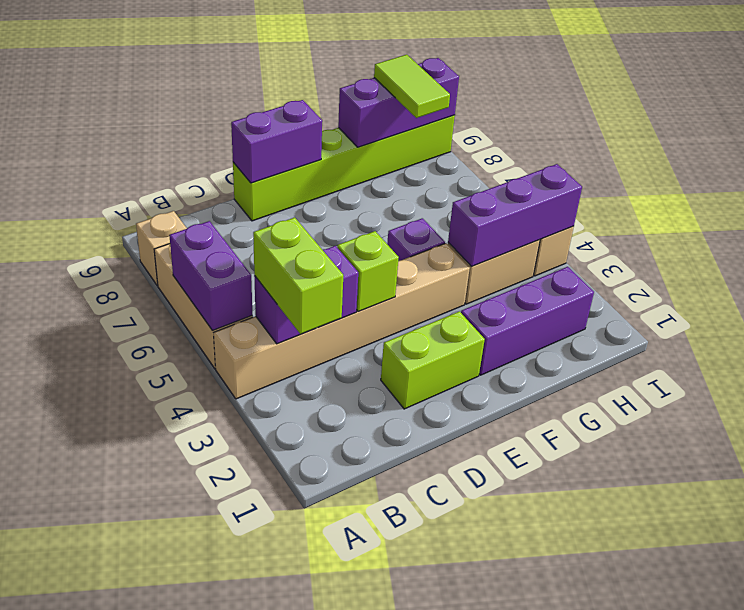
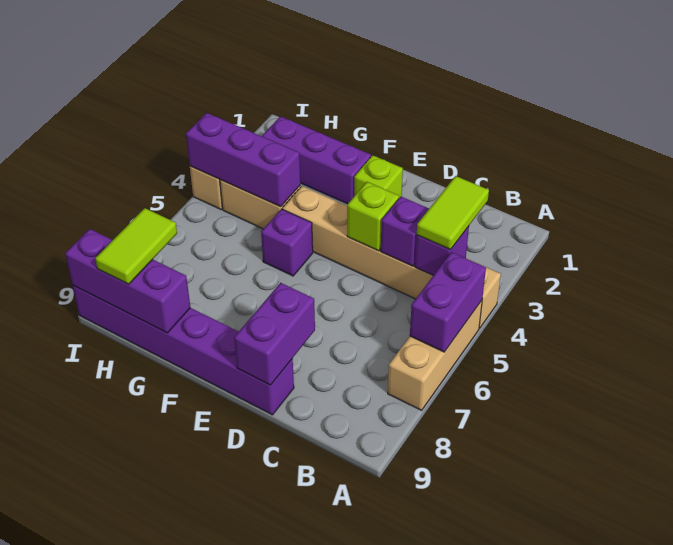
tan 1x1 brick [136,211,187,286] -> none
lime 1x2 brick [253,217,343,334] -> lime 1x2 tile [417,176,489,250]
lime 1x2 brick [381,311,485,409] -> lime 1x1 brick [354,155,403,198]
lime 1x6 brick [233,115,455,221] -> purple 1x6 brick [72,285,294,415]
purple 1x2 brick [231,100,322,183] -> purple 1x2 brick turned to [234,283,315,385]

